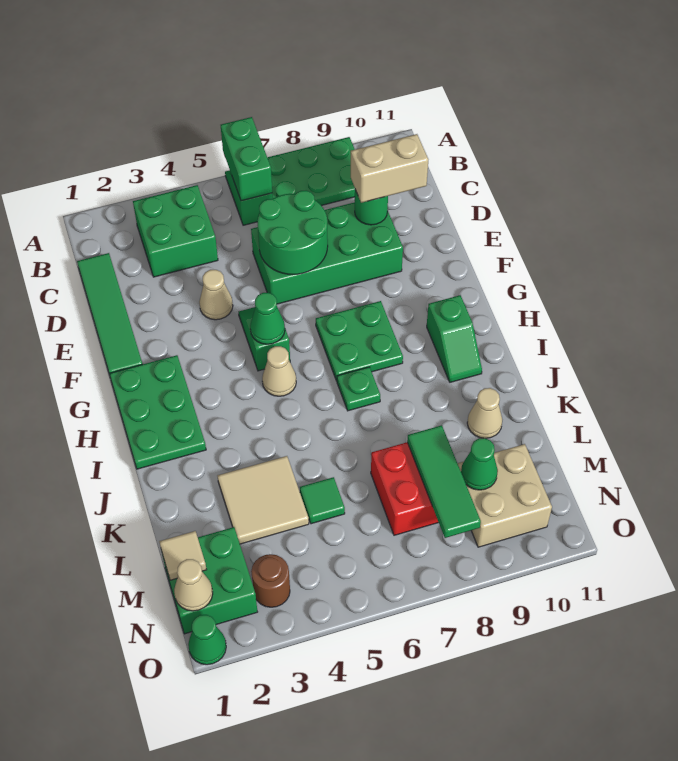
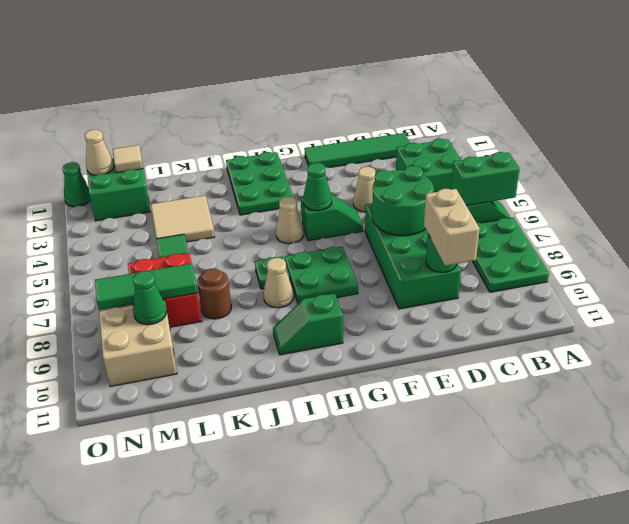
green 2x3 plate [109,355,206,469] -> green 2x3 plate turned to [226,152,294,215]
tan 1x1 cone [467,388,502,438] -> tan 1x1 cone moved to [263,258,294,308]
brown 1x1 round brick [251,554,290,607] -> brown 1x1 round brick moved to [197,269,231,319]

